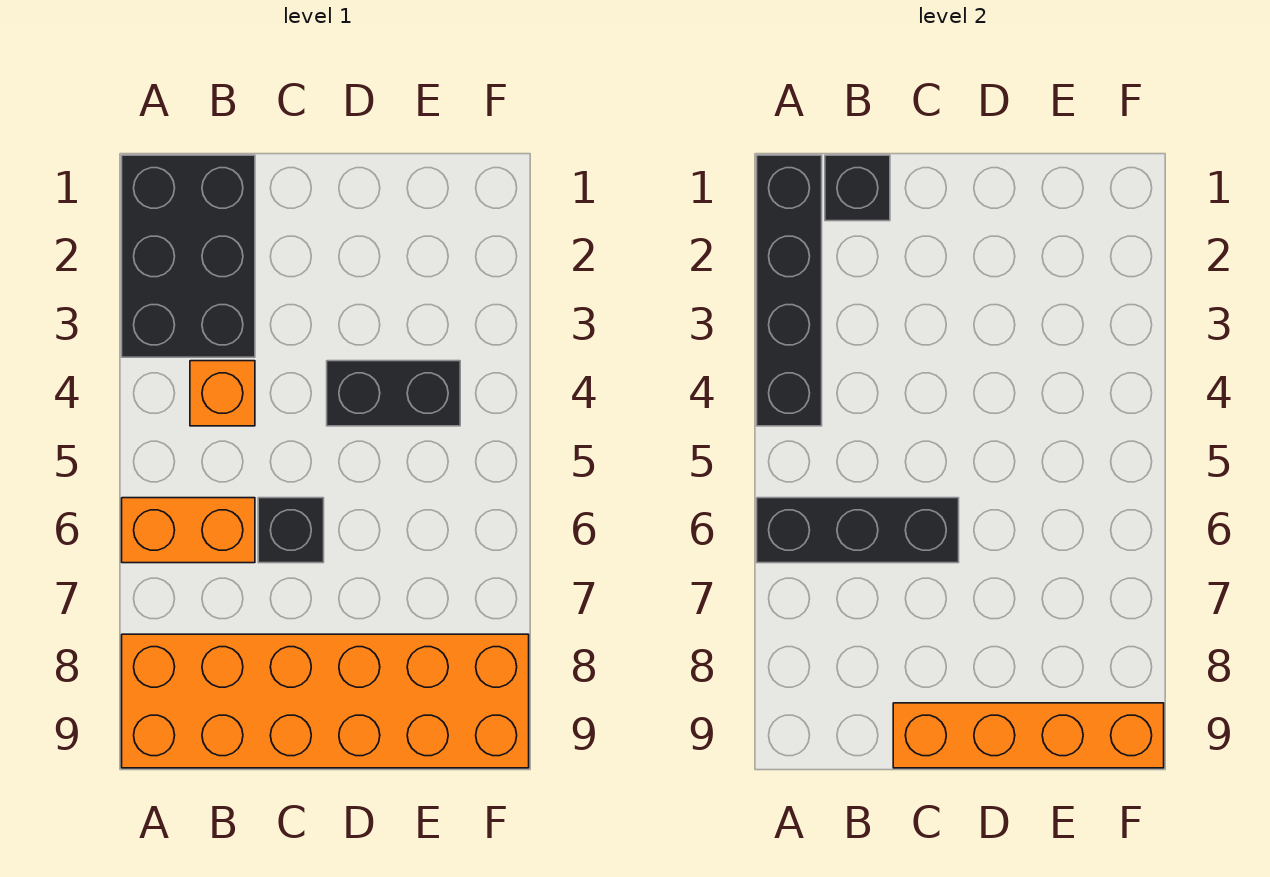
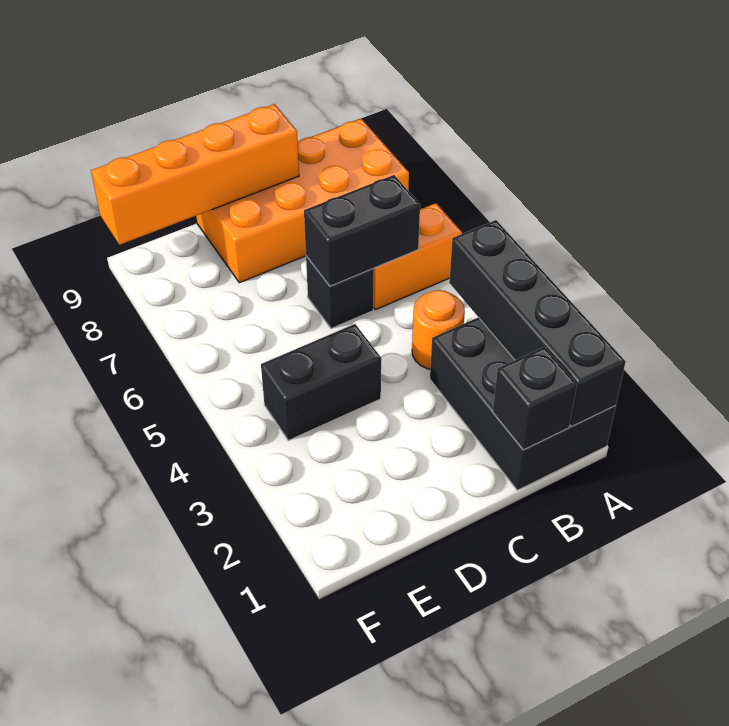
black 1x3 brick [757,498,959,563] -> black 1x2 brick [304,175,420,286]
orange 2x6 brick [122,634,529,768] -> orange 2x4 brick [196,119,409,283]
orange 1x1 brick [190,361,255,426] -> orange 1x1 round brick [412,290,465,369]

